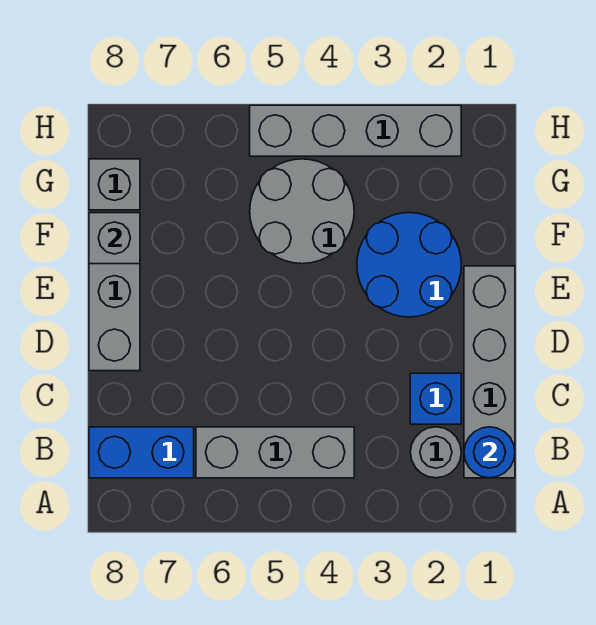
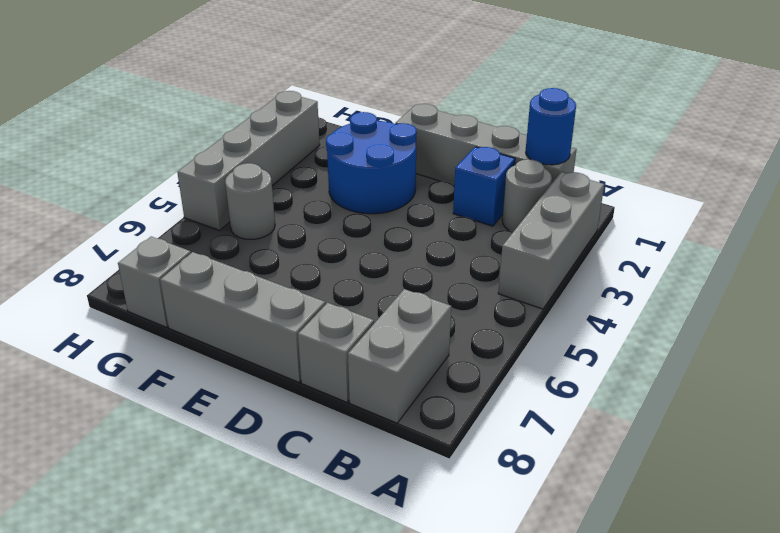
grey 1x3 brick [196,427,354,478] -> grey 1x3 brick moved to [498,172,604,309]
blue 1x2 brick [89,427,194,478] -> grey 1x2 brick [348,289,451,423]
grey 2x2 round brick [250,159,354,264] -> grey 1x1 round brick [225,163,275,239]
grey 1x1 brick [89,213,140,264] -> grey 1x1 brick moved to [298,303,374,402]

